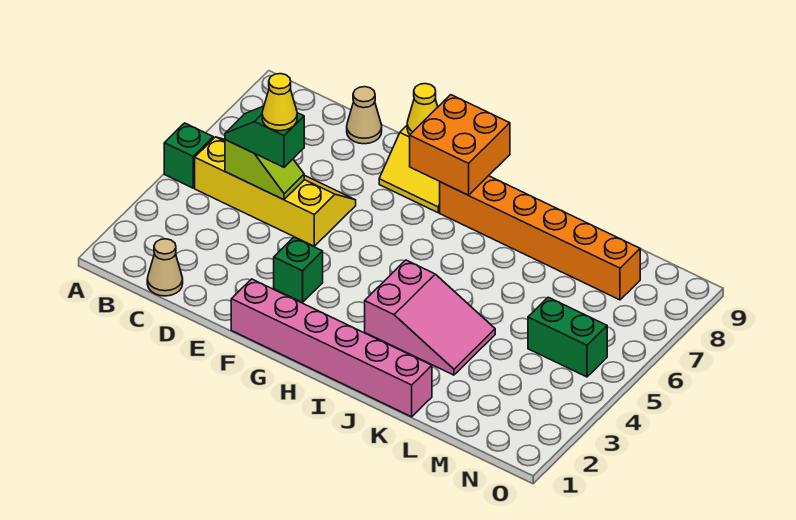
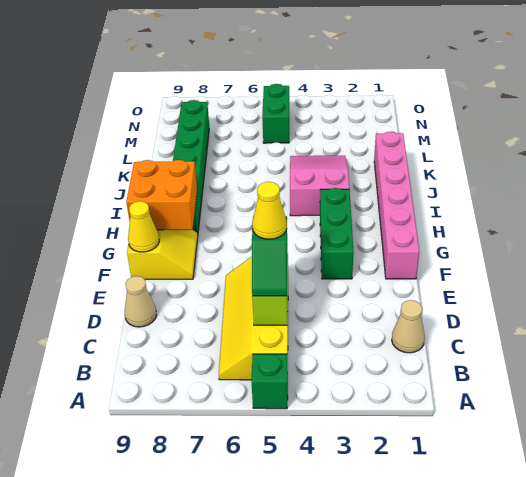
green 1x1 brick [274,237,323,303] -> green 1x3 brick [320,188,353,279]
orange 1x6 brick [440,176,640,300] -> green 1x6 brick [173,100,209,235]

